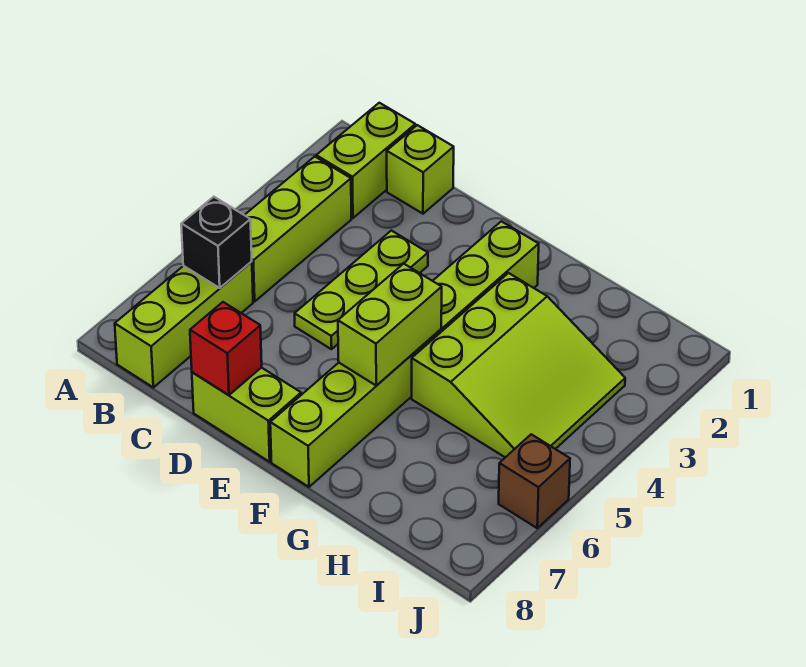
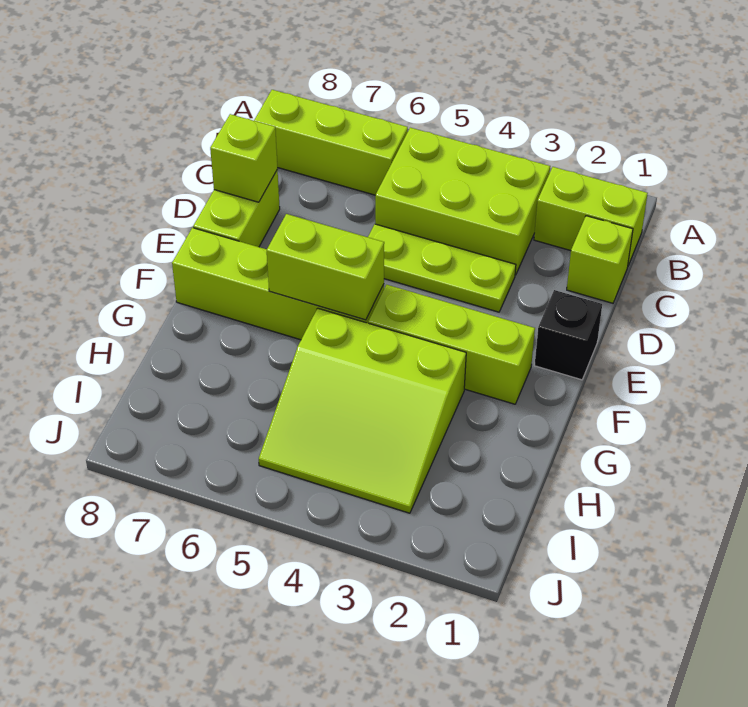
lime 1x3 brick [245,157,351,301] -> lime 2x3 brick [375,128,550,275]
black 1x1 brick [181,197,252,288] -> black 1x1 brick moved to [535,290,602,380]
red 1x1 brick [190,302,262,395] -> lime 1x1 brick [210,114,278,202]
brown 1x1 brick [499,434,570,528] -> none

